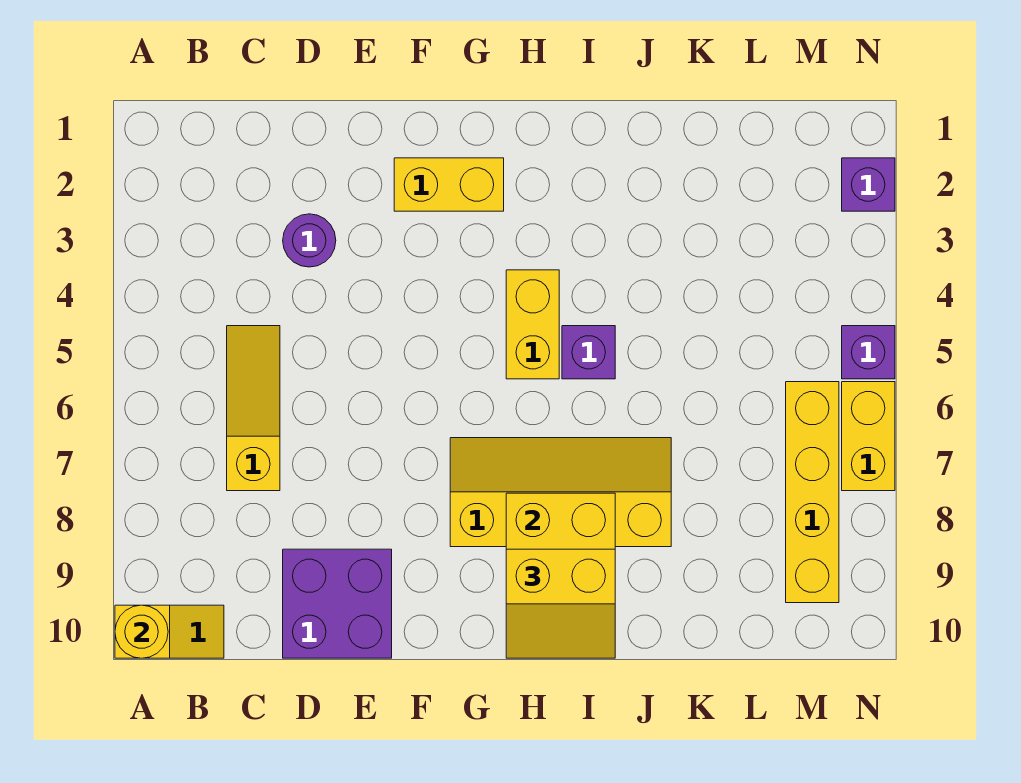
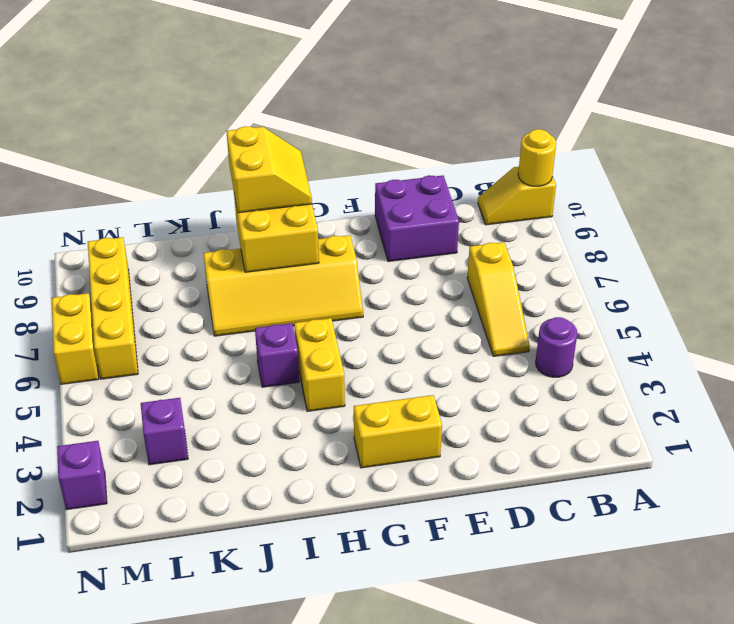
purple 1x1 round brick [283,214,336,267] -> purple 1x1 round brick moved to [536,317,577,377]
yellow 2x2 slope [506,549,615,658] -> yellow 2x2 slope turned to [226,126,312,213]
purple 1x1 brick [842,326,895,379] -> purple 1x1 brick moved to [141,398,188,465]

